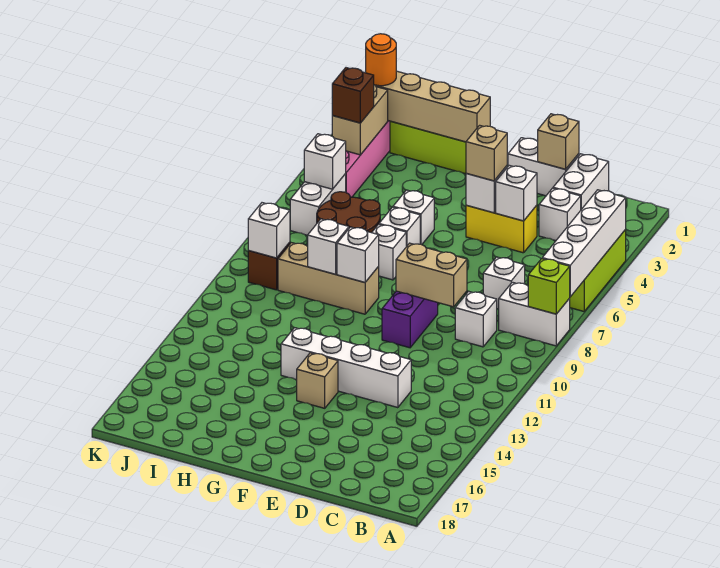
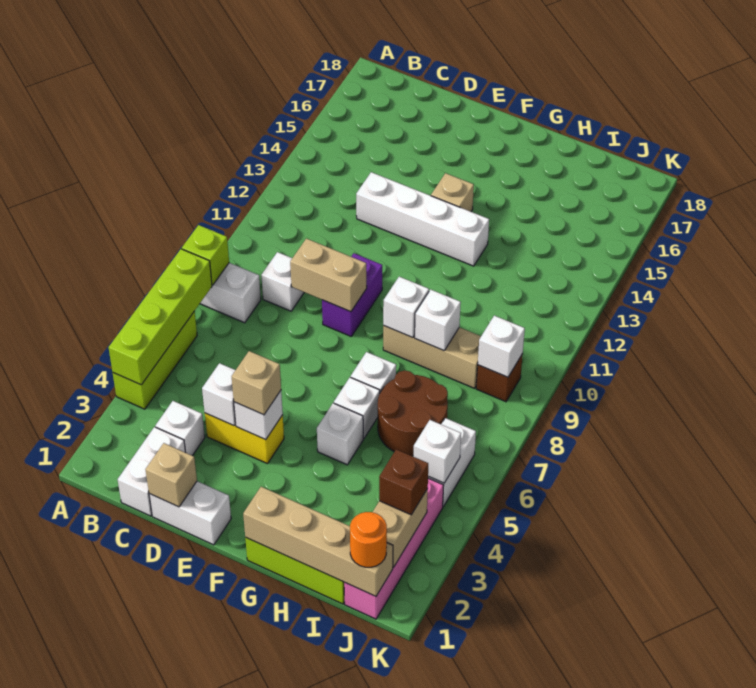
white 1x4 brick [542,190,626,297] -> lime 1x4 brick [109,249,212,385]
white 1x1 brick [483,257,525,309] -> none

